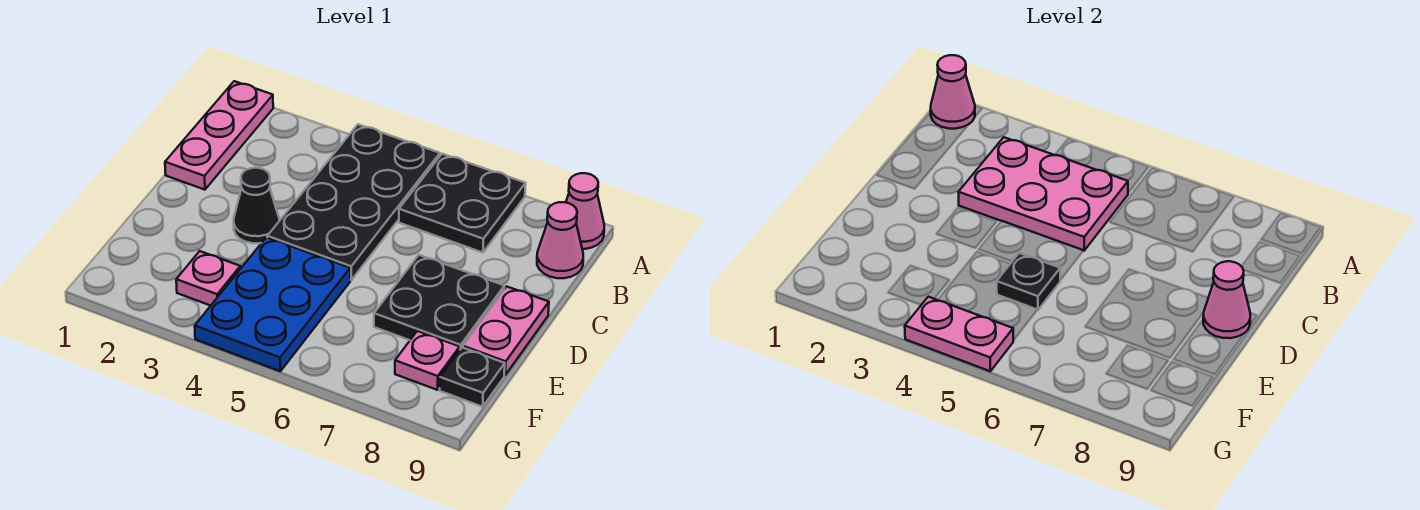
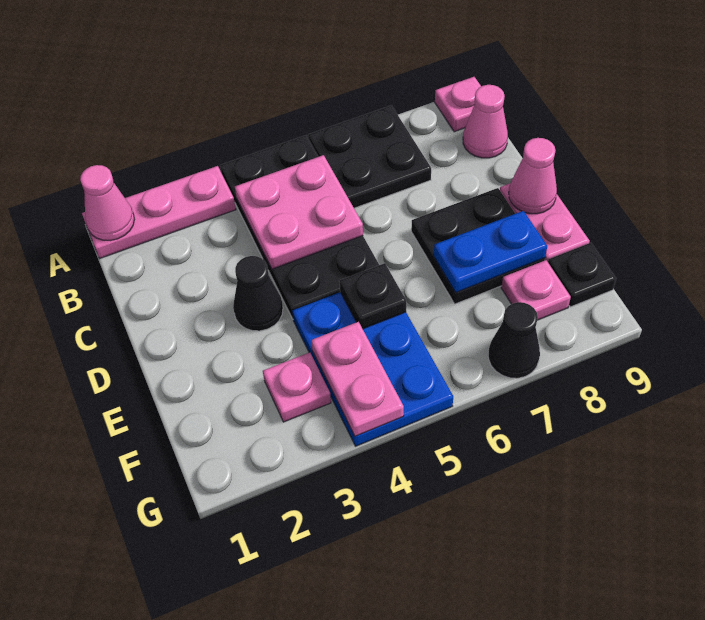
pink 1x3 plate [165,81,273,190] -> pink 1x3 plate turned to [82,166,236,258]
pink 1x1 cone [566,173,604,249] -> pink 1x1 plate [435,77,481,132]
pink 2x3 plate [959,137,1128,251] -> pink 2x2 plate [235,155,363,269]
none -> blue 1x2 plate [434,211,547,292]
pink 1x2 plate [905,297,1013,371] -> pink 1x2 plate turned to [311,322,404,436]
none -> black 1x1 cone [489,302,540,378]

